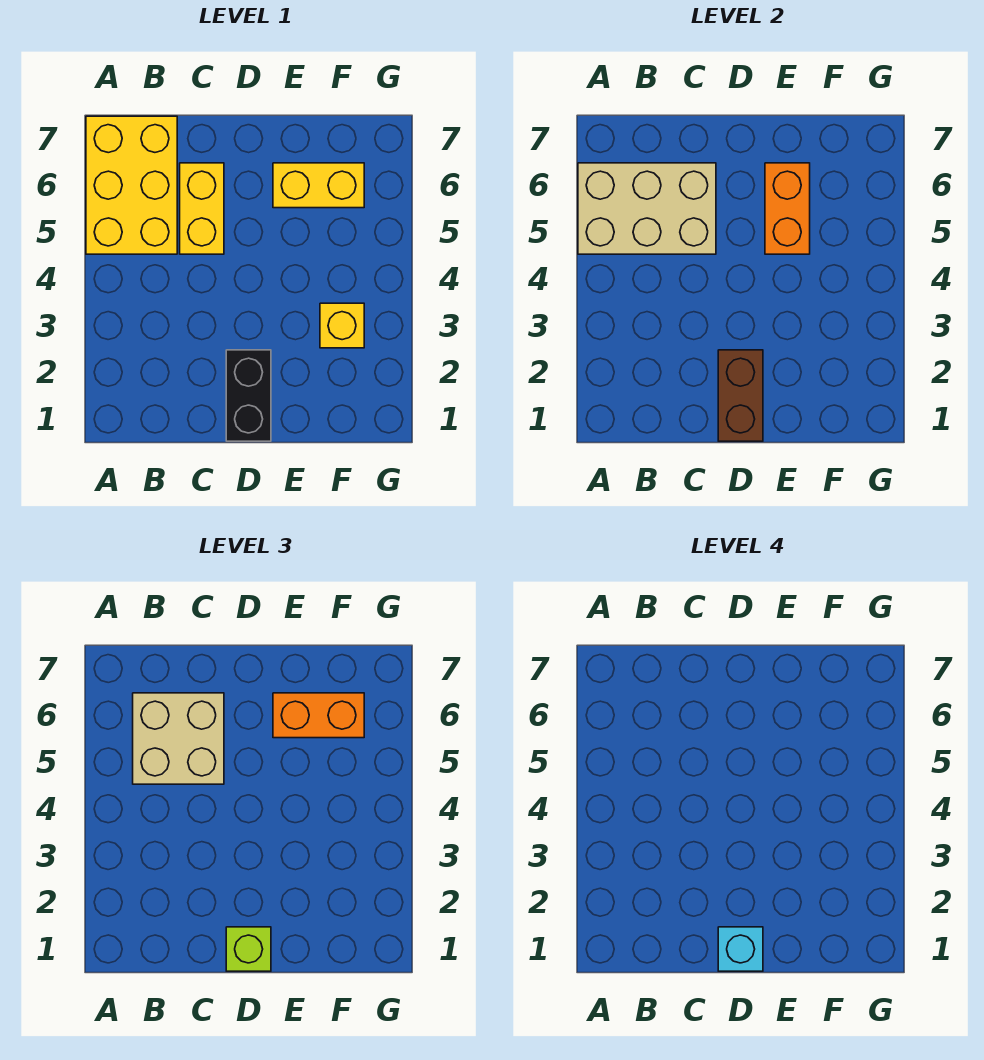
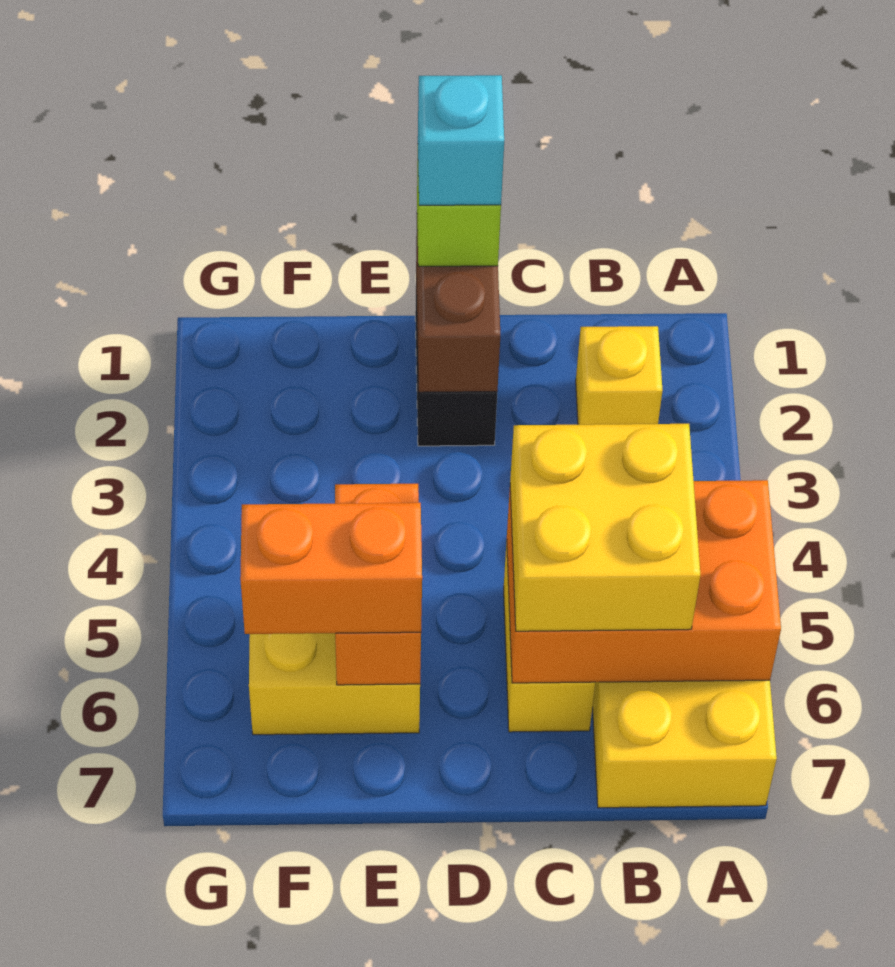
tan 2x3 brick [578,163,716,254] -> orange 2x3 brick [507,480,781,683]
tan 2x2 brick [133,693,224,784] -> yellow 2x2 brick [510,424,700,631]
yellow 1x1 brick [320,303,364,348] -> yellow 1x1 brick moved to [576,326,663,425]

